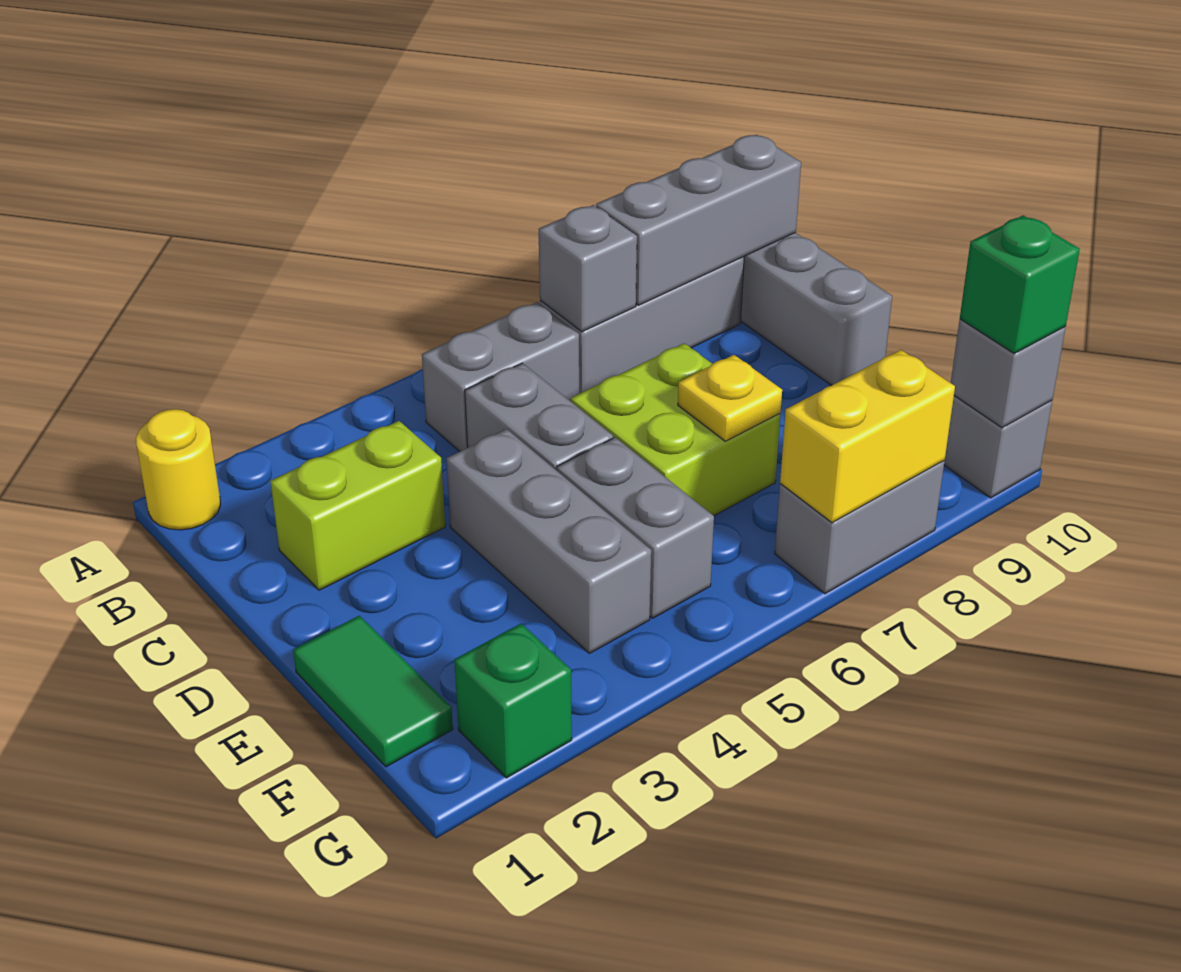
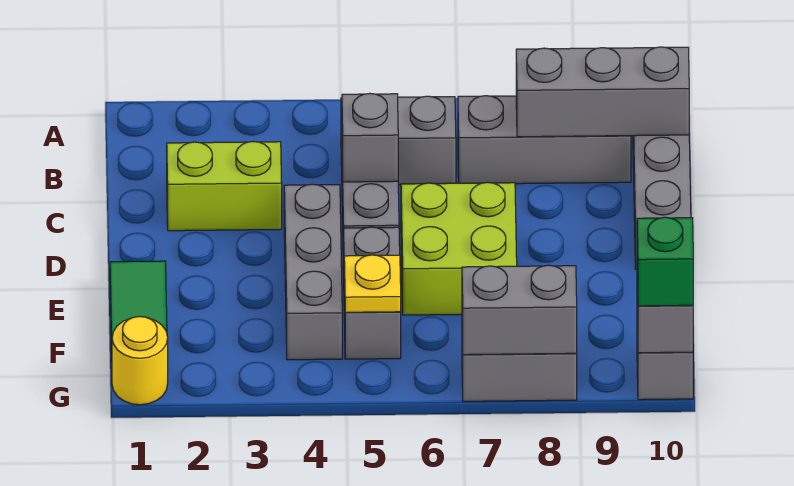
yellow 1x1 round brick [136,409,221,530] -> yellow 1x1 round brick moved to [112,316,168,405]
grey 1x1 brick [539,205,637,332] -> grey 1x1 brick moved to [342,93,398,182]
yellow 1x1 plate [678,355,782,441] -> yellow 1x1 plate moved to [344,255,401,312]
green 1x1 brick [454,624,572,778] -> none
yellow 1x2 brick [780,350,955,523] -> grey 1x2 brick [462,265,577,355]

